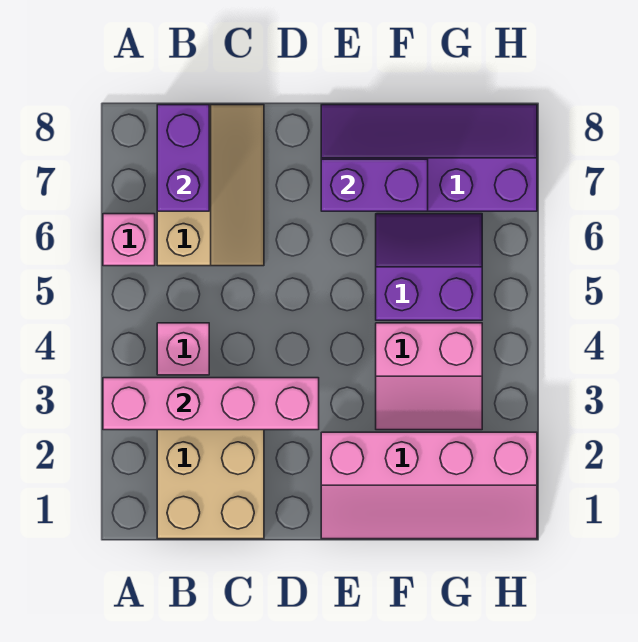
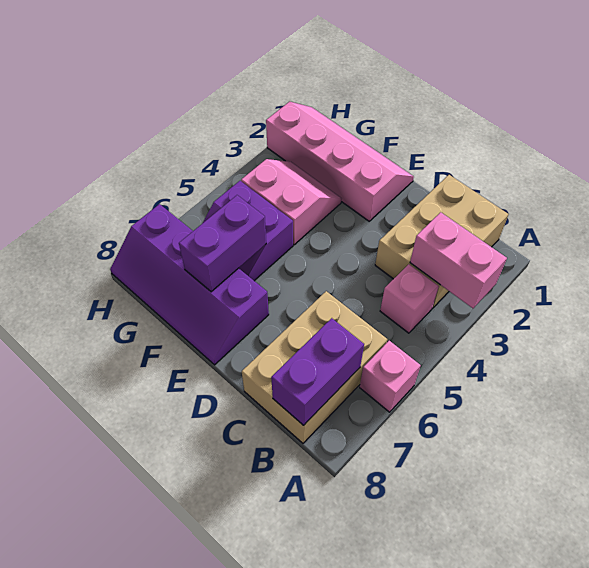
pink 1x4 brick [103,378,319,430] -> pink 1x2 brick [410,212,507,308]
tan 2x3 slope [157,105,264,266] -> tan 2x3 brick [242,291,387,443]
purple 1x2 brick [321,159,428,211] -> purple 1x2 brick turned to [179,195,266,292]

